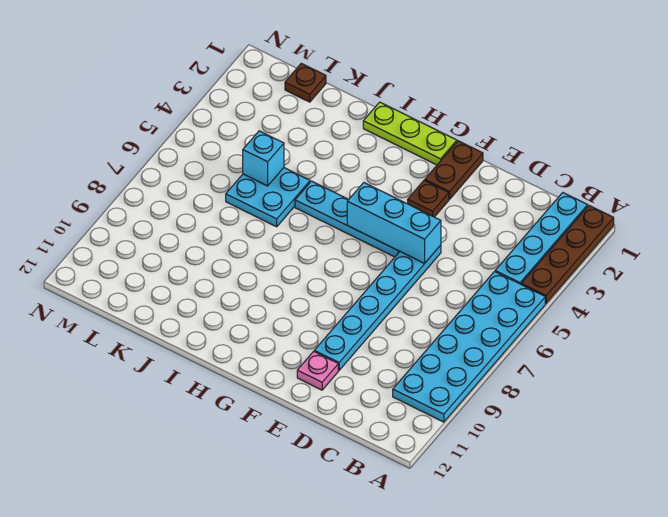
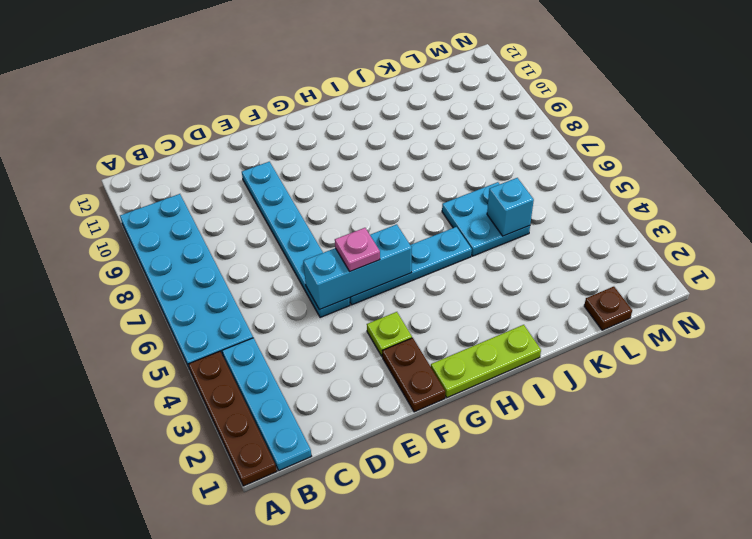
pink 1x1 plate [297,351,338,390] -> pink 1x1 plate moved to [335,228,380,271]
brown 1x1 plate [408,180,449,217] -> lime 1x1 plate [367,312,412,356]

